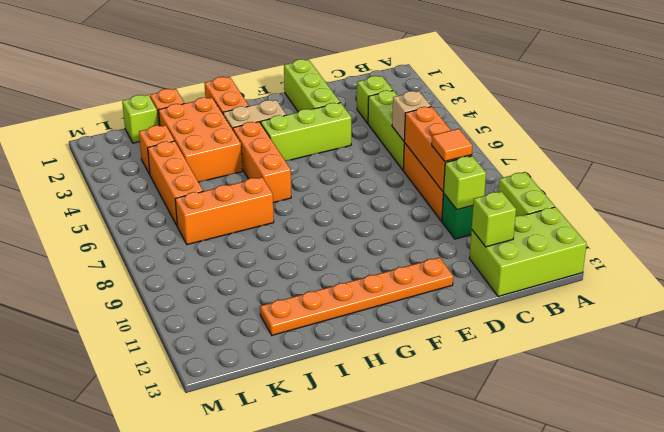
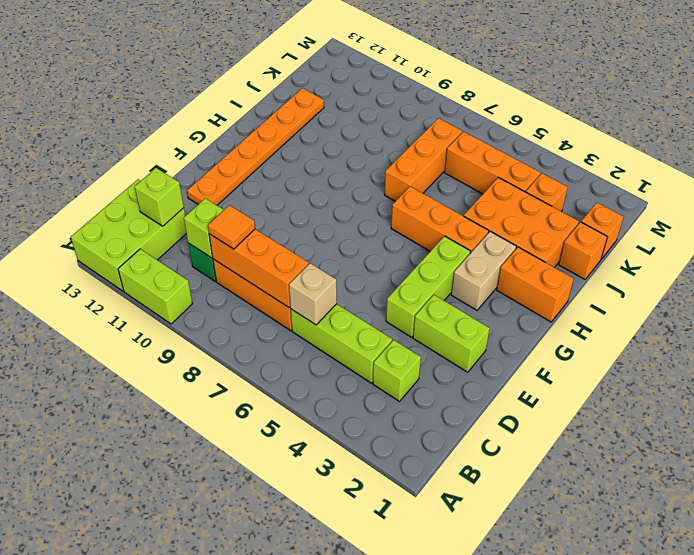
lime 1x3 brick [284,59,340,112] -> lime 1x2 brick [413,295,490,372]
lime 1x1 brick [122,95,158,143] -> orange 1x1 brick [581,202,624,259]

